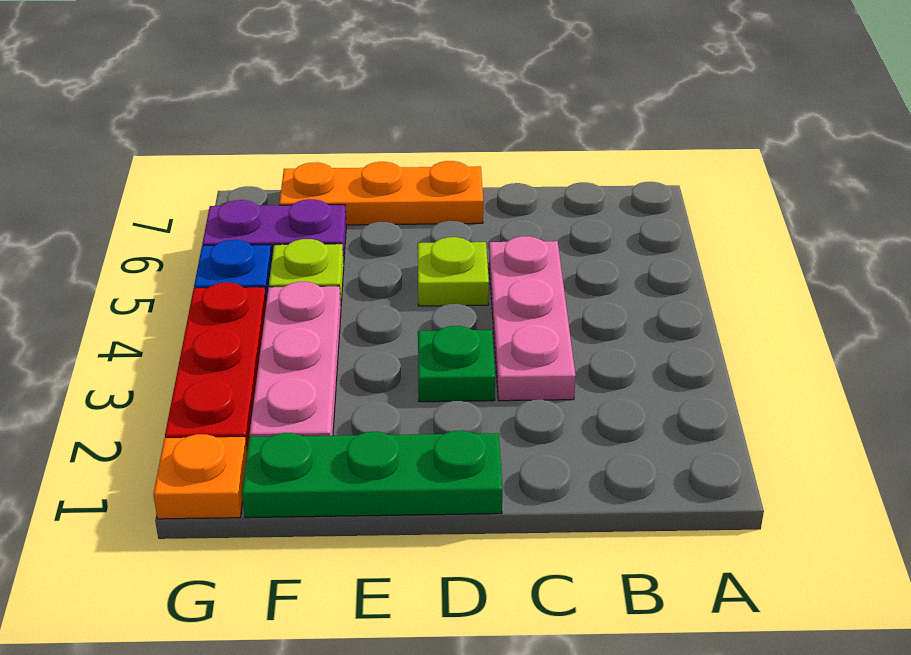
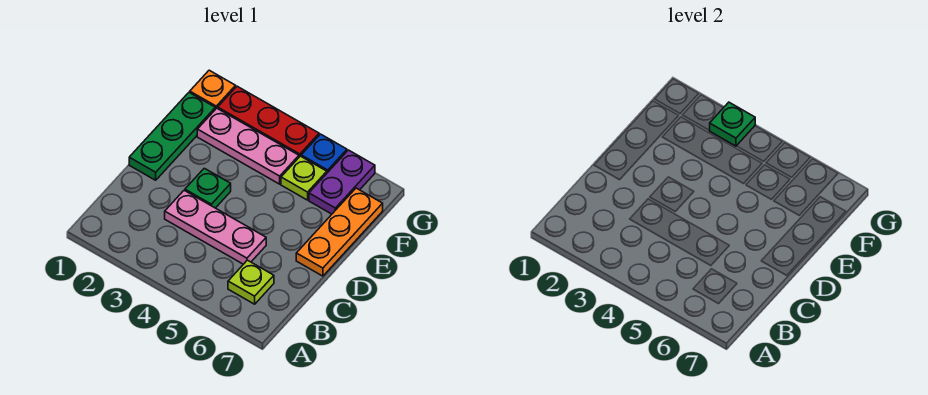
lime 1x1 plate [418,237,489,306] -> lime 1x1 plate moved to [228,260,274,304]
none -> green 1x1 plate [709,102,755,146]

